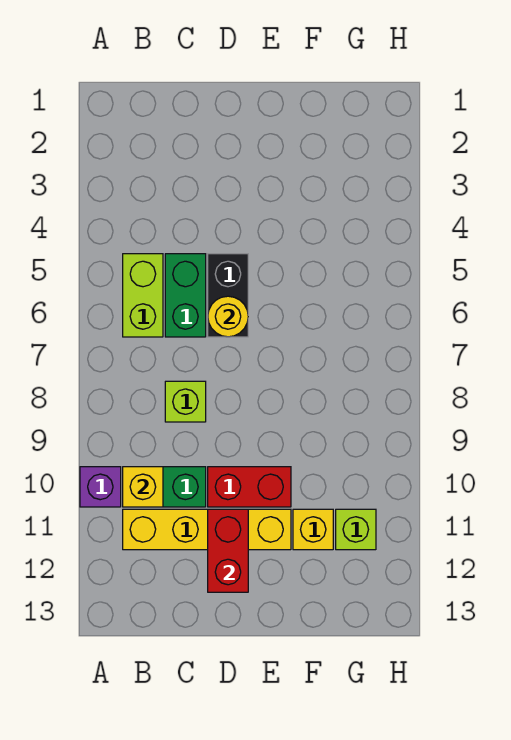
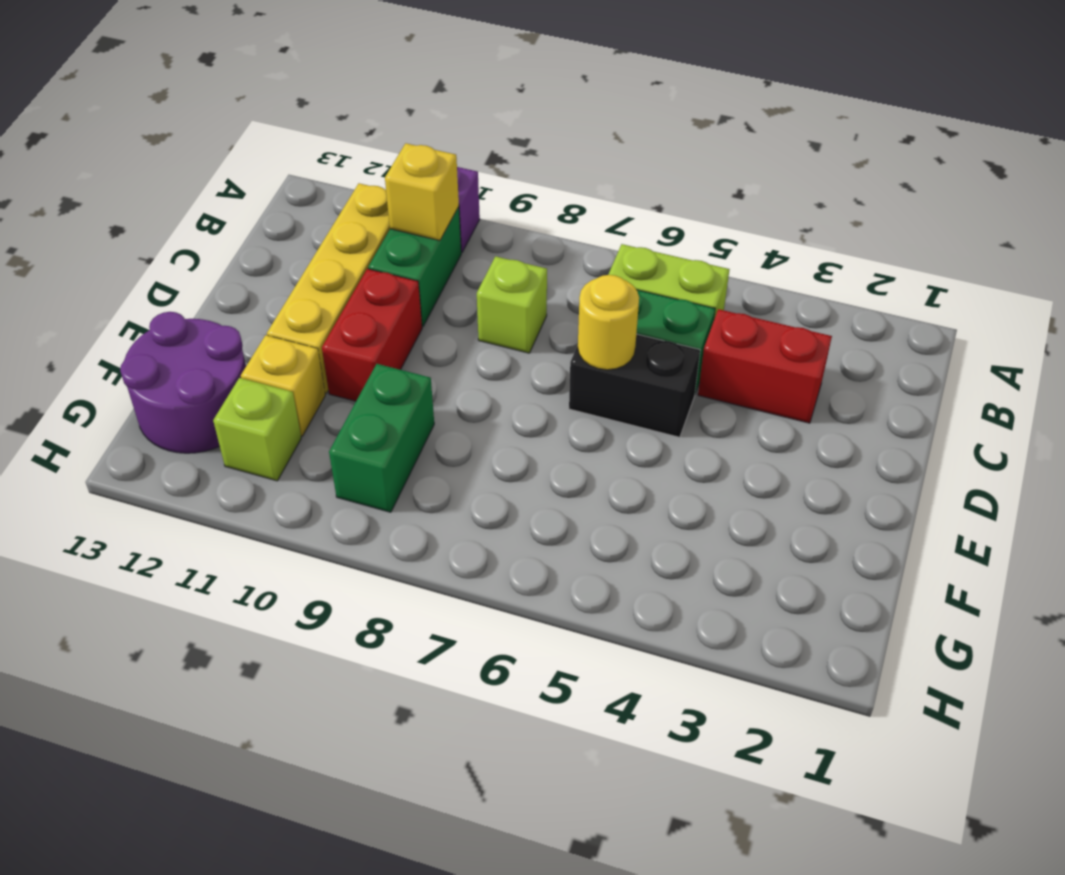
red 1x2 brick [208,509,248,592] -> red 1x2 brick moved to [698,309,832,423]
none -> green 1x2 brick [329,364,434,512]
none -> purple 2x2 round brick [120,312,246,453]

